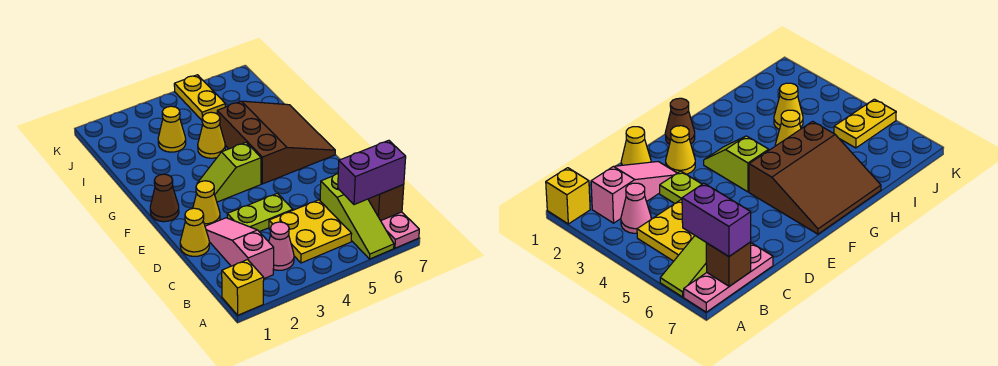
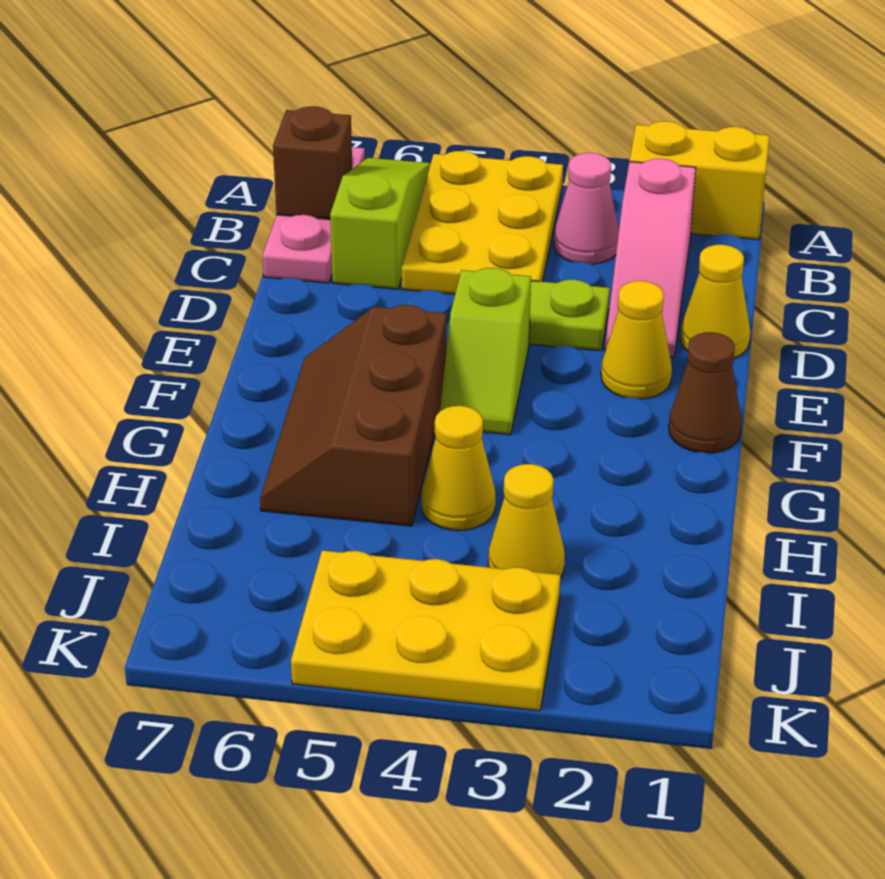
yellow 1x1 brick [222,260,264,315] -> yellow 1x2 brick [630,121,769,240]
yellow 2x2 plate [269,200,352,263] -> yellow 2x3 plate [402,151,563,294]
purple 1x2 brick [338,140,406,205] -> none
lime 1x2 slope [197,142,261,202] -> lime 1x2 slope turned to [440,268,531,435]
brown 3x3 slope [217,101,335,184] -> brown 2x3 slope [260,305,447,526]
yellow 1x2 plate [174,75,226,120] -> yellow 2x3 plate [291,550,560,711]

